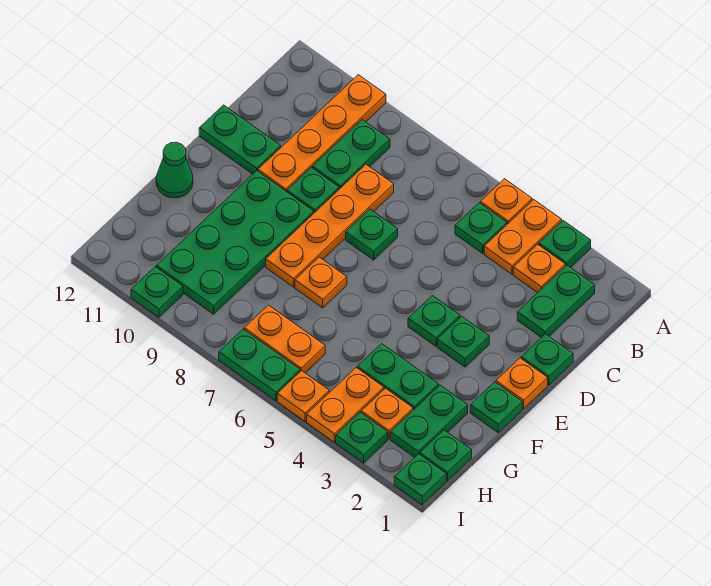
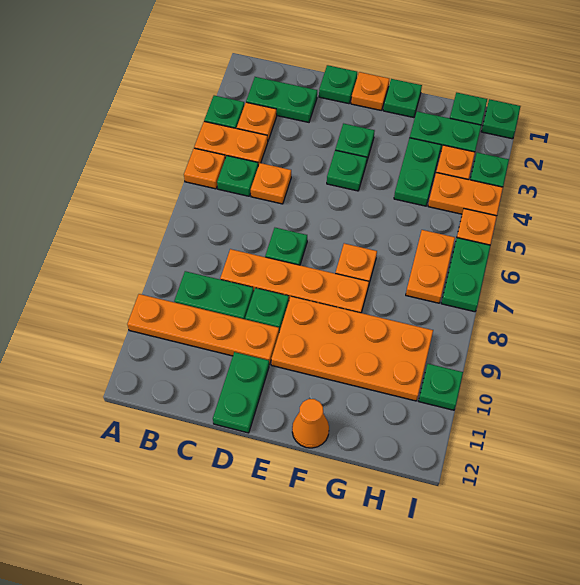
none -> orange 1x1 plate [251,163,291,204]
green 2x4 plate [156,171,314,314] -> orange 2x4 plate [271,296,433,401]
green 1x1 cone [156,142,193,198] -> orange 1x1 cone [292,399,329,448]

